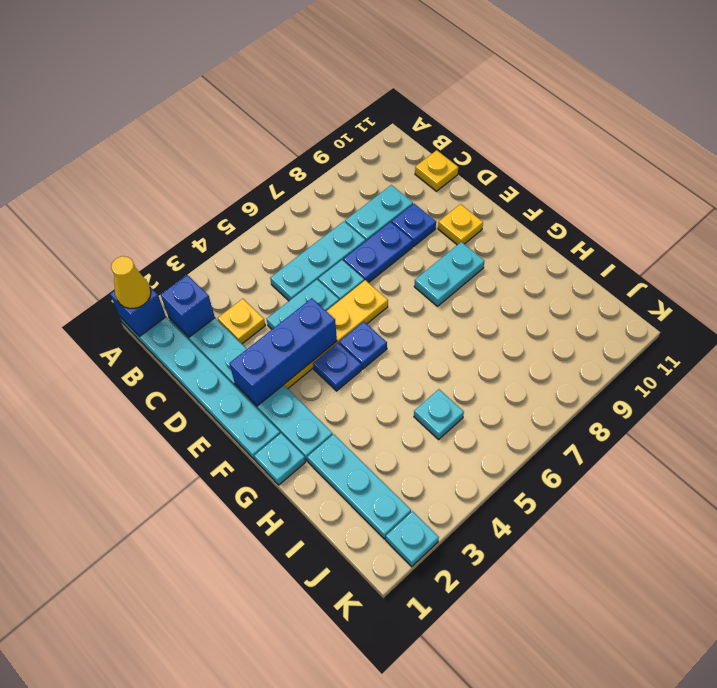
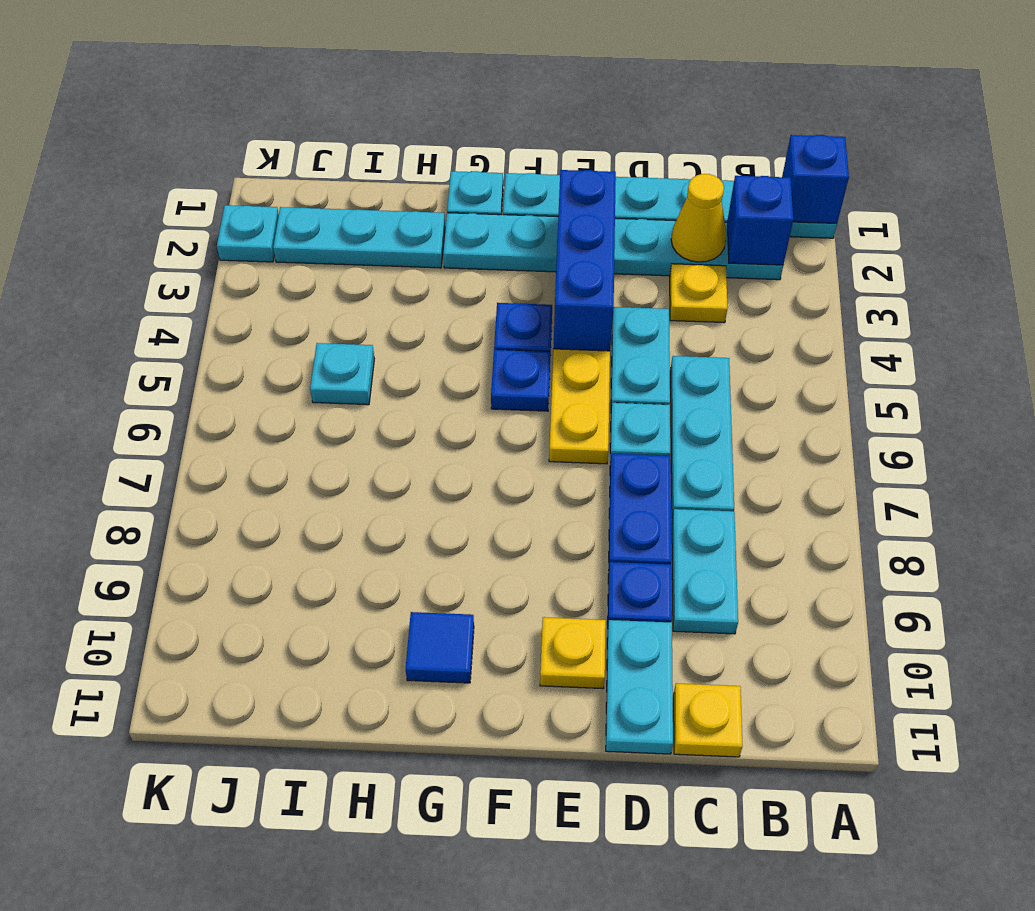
yellow 1x1 cone [111,256,151,308] -> yellow 1x1 cone moved to [671,174,727,262]
cyan 1x2 plate [414,242,484,306] -> cyan 1x2 plate moved to [606,620,673,754]
none -> blue 1x1 tile [406,612,474,683]

